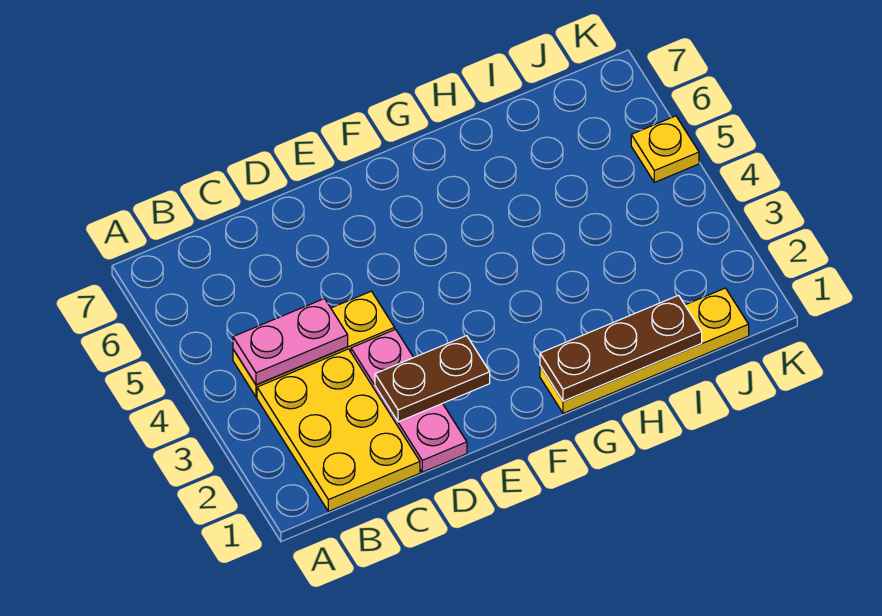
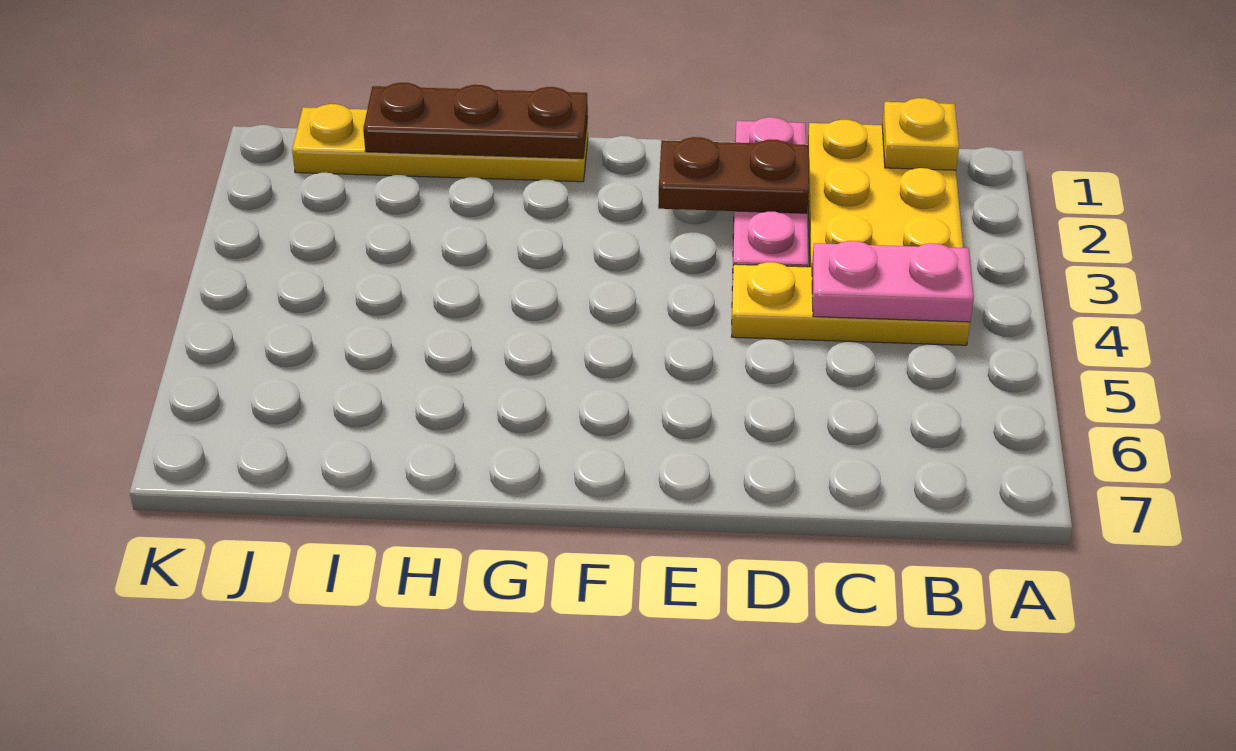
yellow 1x1 plate [631,116,699,182] -> yellow 1x1 plate moved to [882,98,959,170]

